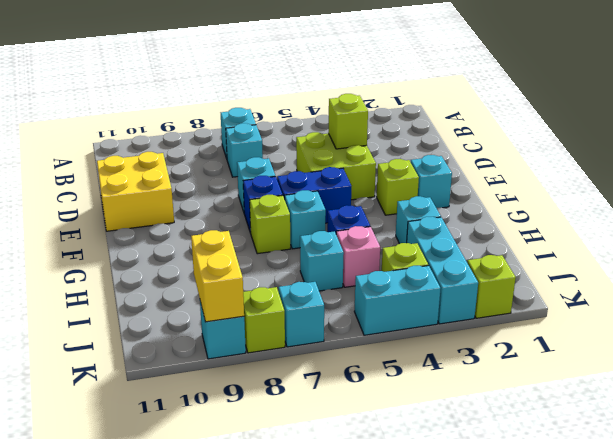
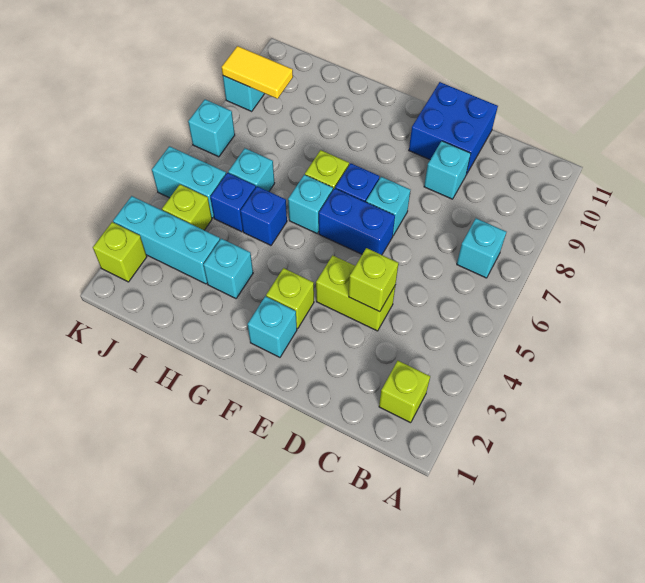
cyan 1x1 brick [226,123,263,177] -> cyan 1x1 brick moved to [424,141,471,199]
lime 2x2 brick [296,132,376,200] -> lime 1x2 brick [316,255,395,331]
yellow 2x2 brick [97,152,174,231] -> blue 2x2 brick [409,82,498,175]
blue 1x2 brick [277,167,351,223] -> blue 1x2 brick turned to [319,188,395,255]
pink 1x1 brick [336,226,380,287] -> blue 1x1 brick [210,173,256,232]
yellow 1x2 brick [191,230,244,322] -> yellow 1x2 tile [222,46,293,99]
cyan 1x2 brick [354,266,441,335] -> cyan 1x2 brick turned to [152,146,226,218]
lime 1x1 brick [243,287,285,353] -> lime 1x1 brick moved to [379,361,430,423]

